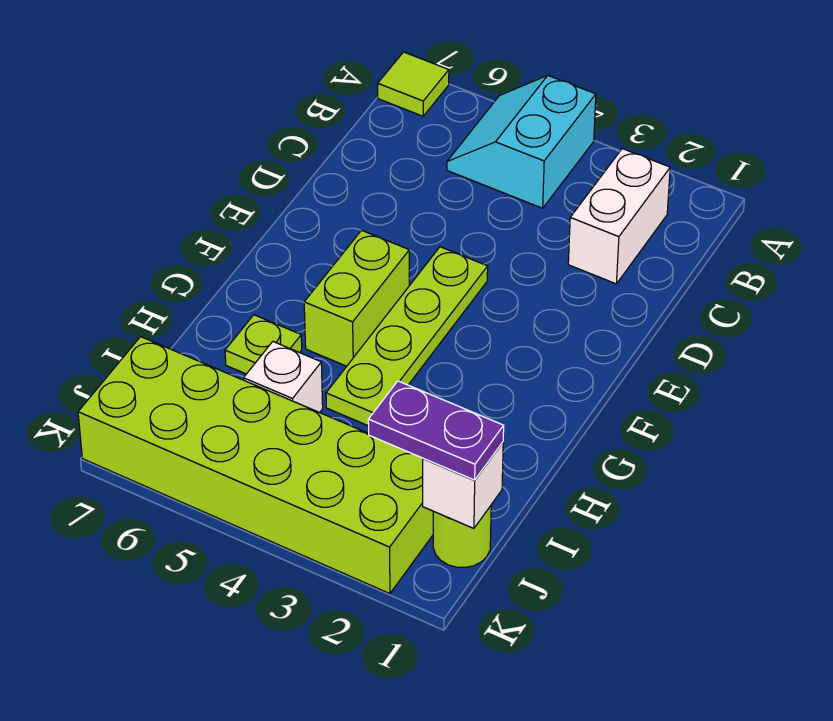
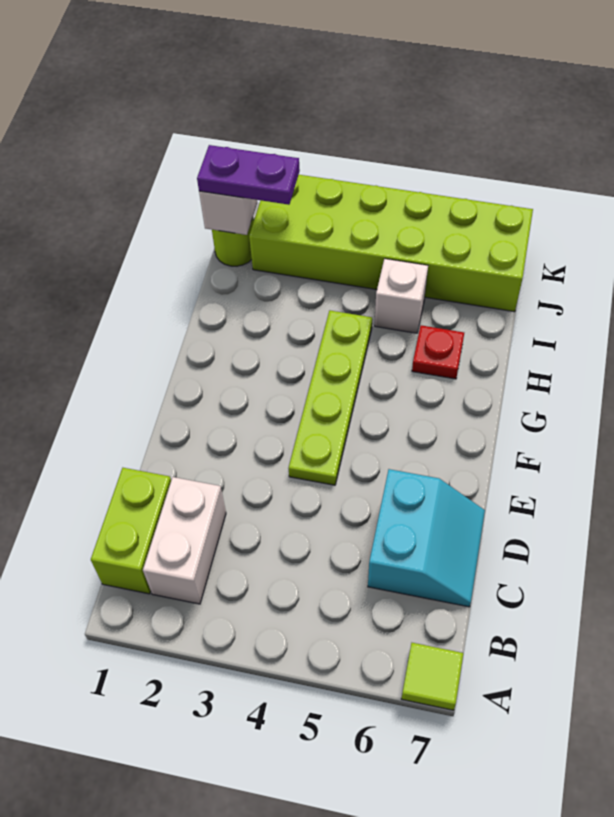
cyan 2x2 slope [447,76,596,208] -> cyan 2x2 slope moved to [368,469,485,607]
lime 1x2 brick [304,230,409,366] -> lime 1x2 brick moved to [91,468,171,594]
lime 1x1 plate [225,315,302,374] -> red 1x1 plate [412,325,464,379]

